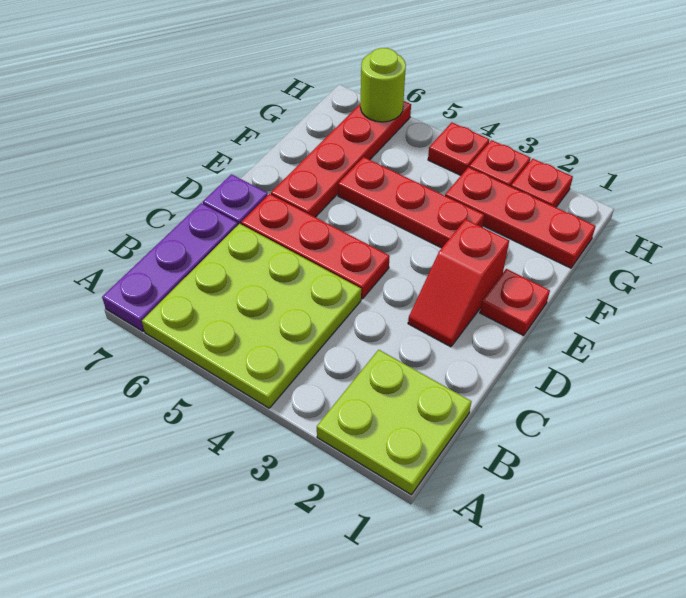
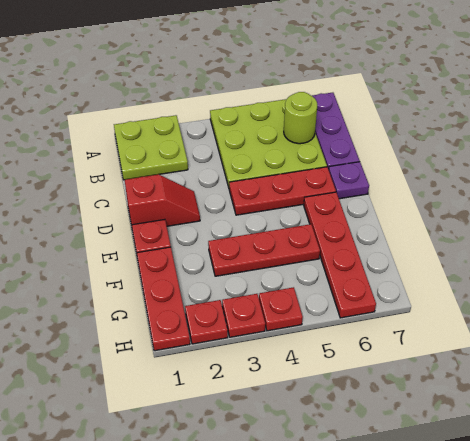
red 1x2 slope [408,219,509,347] -> red 1x2 slope turned to [125,174,200,226]
red 1x3 plate [445,167,596,268] -> red 1x3 plate turned to [137,247,190,351]
lime 1x1 round brick [360,48,406,122] -> lime 1x1 round brick moved to [284,92,317,144]

